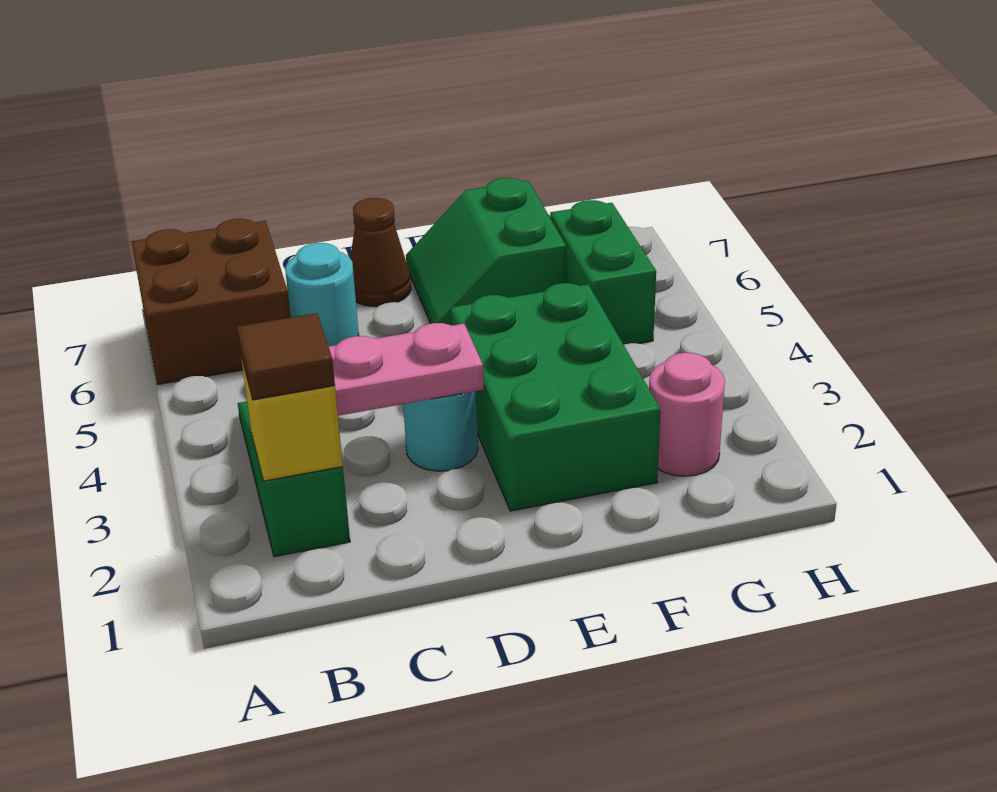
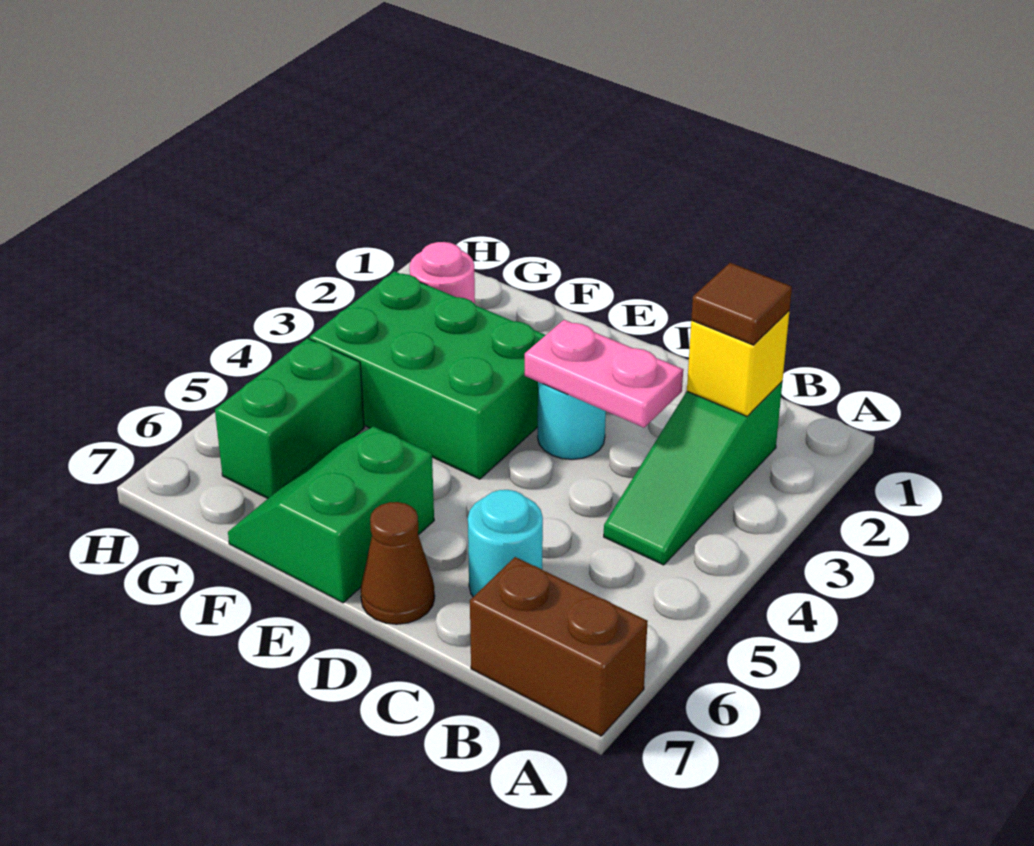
brown 2x2 brick [132,219,291,384] -> brown 1x2 brick [470,557,648,736]
green 2x3 brick [451,283,661,511] -> green 2x3 brick turned to [310,271,545,479]
green 2x2 slope [406,178,566,325] -> green 2x2 slope turned to [228,426,434,603]

